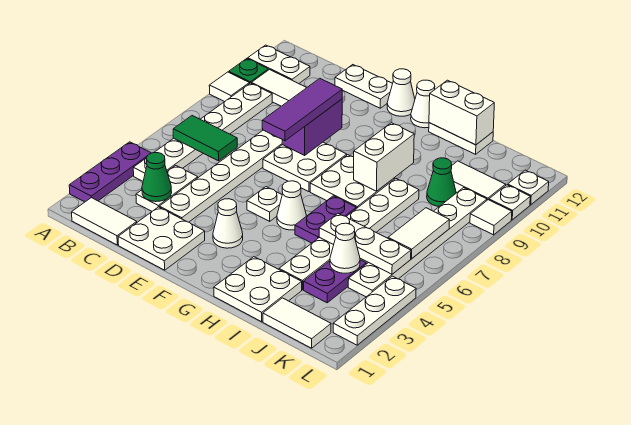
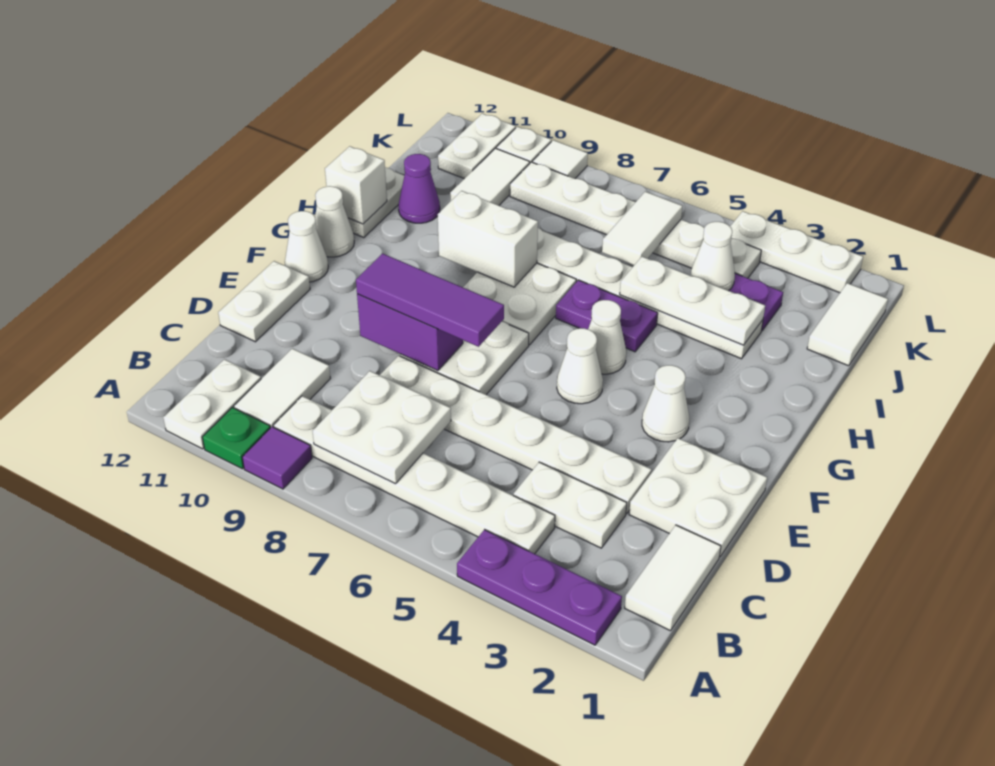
white 1x1 tile [209,72,249,102] -> purple 1x1 tile [242,427,312,489]
green 1x2 tile [173,116,237,161] -> none
green 1x1 cone [142,153,172,202] -> none
white 1x1 plate [247,187,282,221] -> white 1x1 cone [557,328,603,404]
white 2x2 plate [214,257,302,322] -> white 2x2 plate moved to [312,371,451,484]
white 1x2 brick [429,80,494,145] -> white 1x1 brick [325,146,387,224]
white 1x3 plate [319,214,411,274] -> white 1x3 plate turned to [620,257,765,345]
none -> purple 1x1 cone [398,154,440,223]
green 1x1 cone [427,158,456,206] -> none
white 1x2 tile [388,208,449,259] -> white 1x2 tile turned to [602,192,682,265]
white 1x1 plate [508,170,549,205] -> white 1x2 plate [438,113,516,179]

